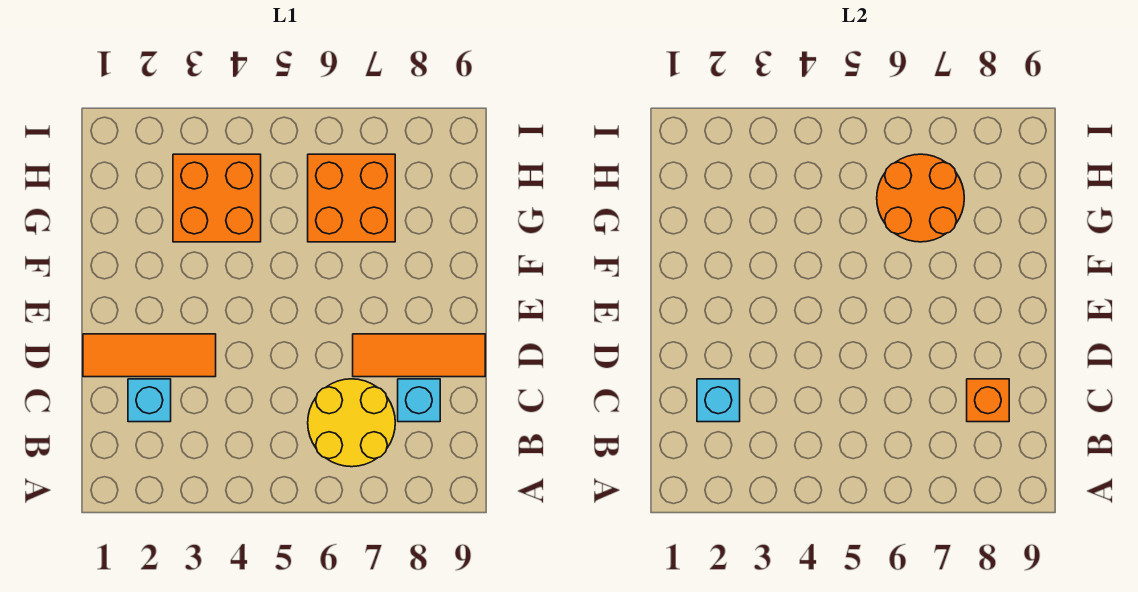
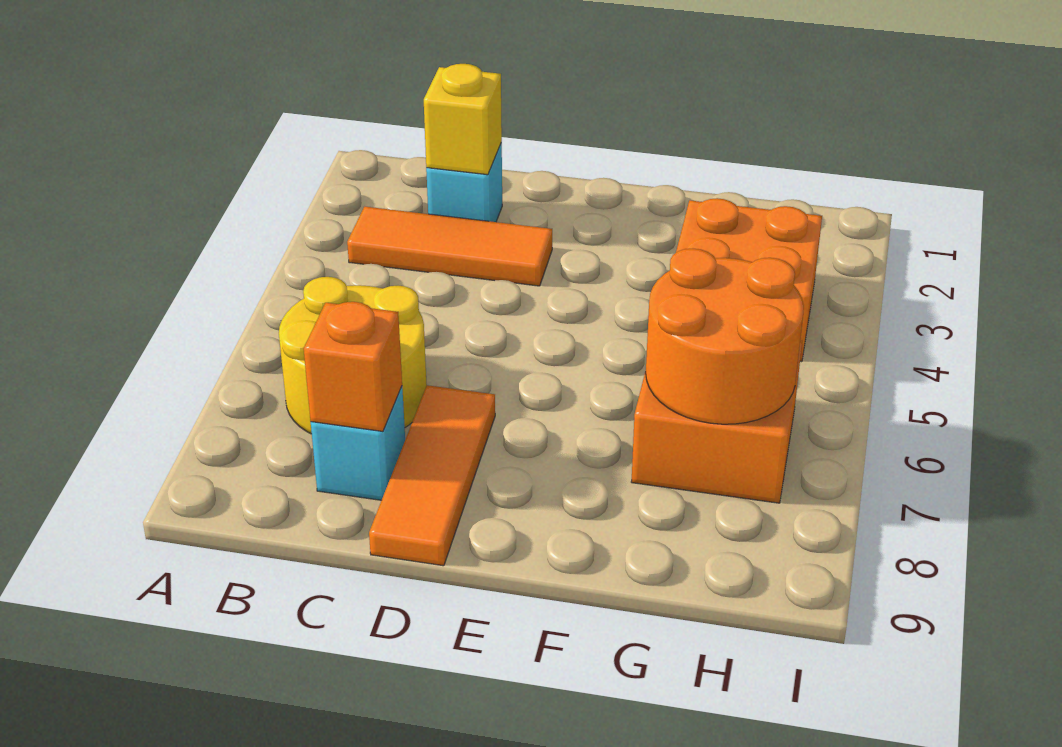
cyan 1x1 brick [697,379,740,422] -> yellow 1x1 brick [424,64,502,175]
orange 1x3 tile [83,334,216,377] -> orange 1x3 tile turned to [347,207,552,286]

